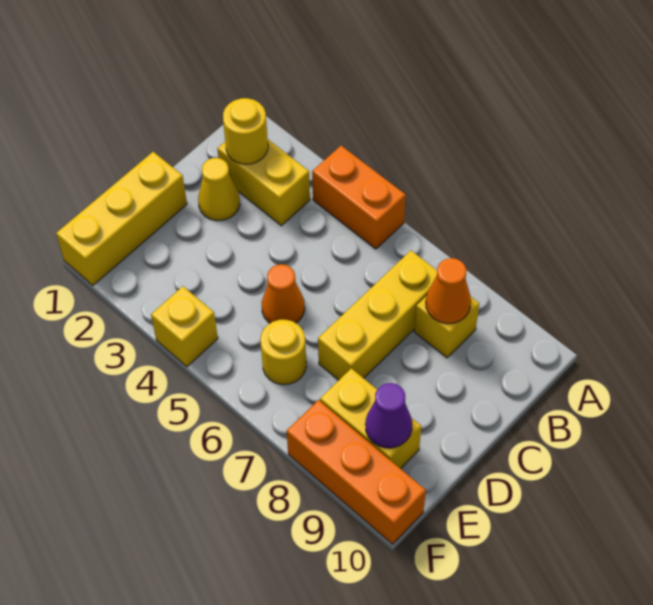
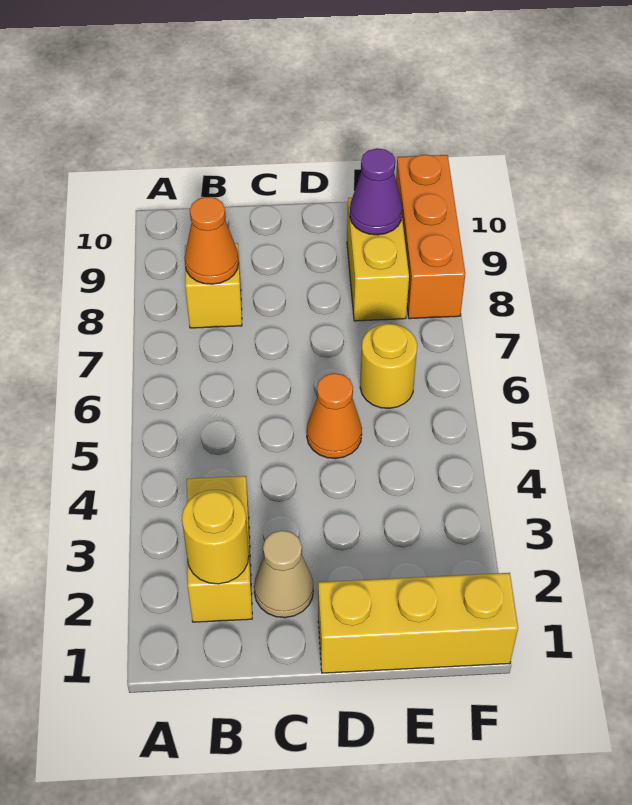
orange 1x2 brick [312,146,406,249] -> none
yellow 1x3 brick [318,251,437,380] -> none
yellow 1x1 cone [198,158,240,221] -> tan 1x1 cone [254,531,313,618]
yellow 1x1 brick [151,286,218,367] -> none

